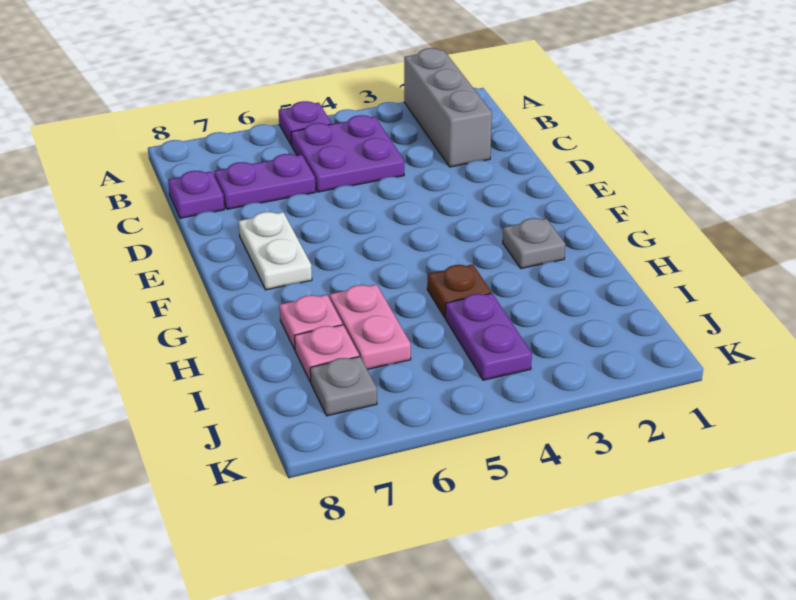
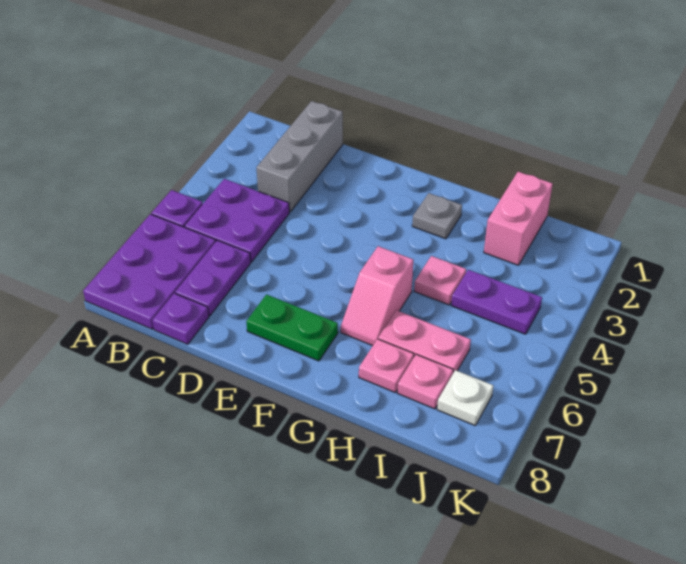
grey 1x3 brick [404,48,492,167] -> grey 1x3 brick turned to [256,101,343,212]
none -> purple 2x3 plate [83,214,216,329]
white 1x2 plate [239,212,312,290] -> green 1x2 plate [246,295,338,361]
none -> pink 1x2 slope [341,246,413,346]
brown 1x1 plate [427,264,491,317] -> pink 1x1 plate [414,256,466,305]
none -> pink 1x2 brick [484,172,553,265]
grey 1x1 plate [310,356,377,416] -> white 1x1 plate [437,370,493,425]

